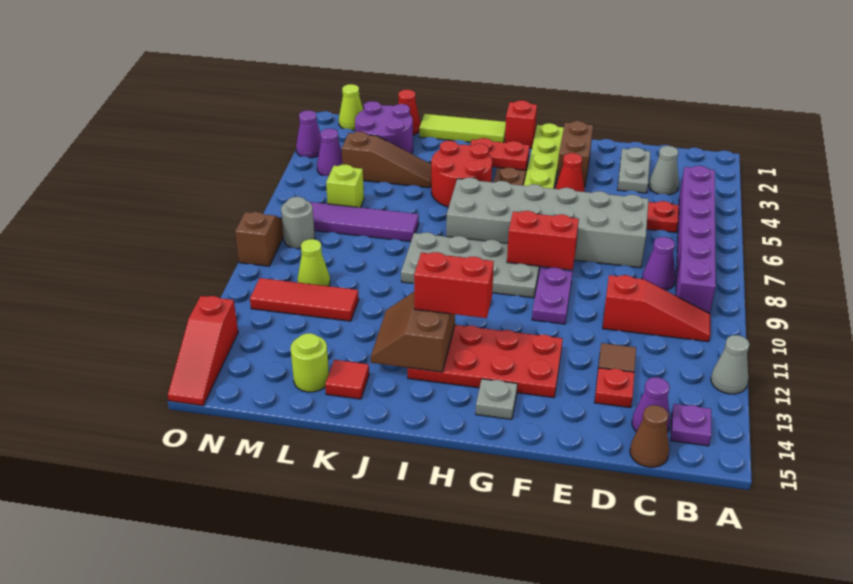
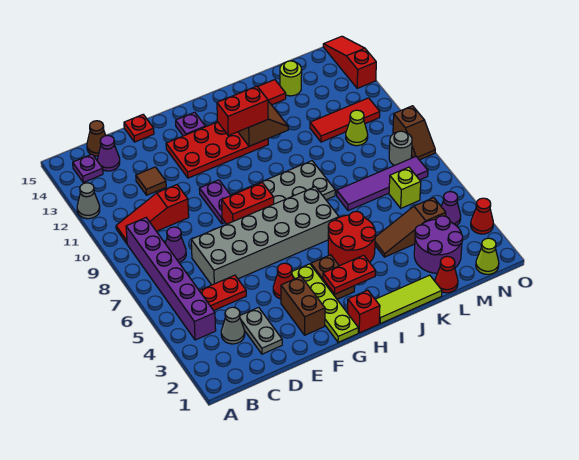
red 1x1 plate [595,368,634,408] -> red 1x1 plate moved to [124,115,154,142]
grey 1x1 plate [476,379,517,419] -> purple 1x1 plate [176,112,205,136]
purple 1x1 cone [296,110,321,158] -> red 1x1 cone [471,198,493,234]

